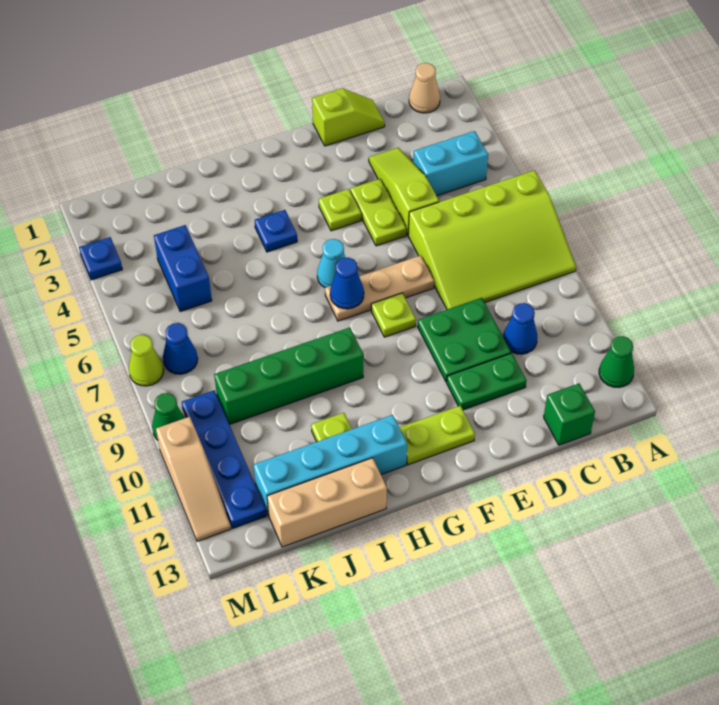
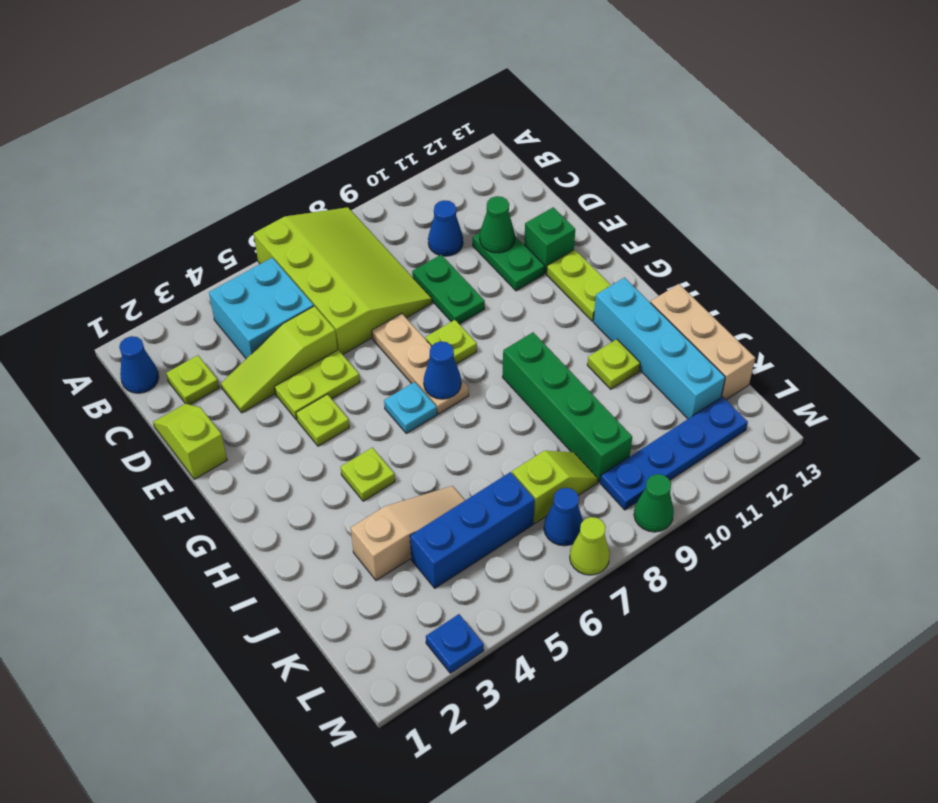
green 1x1 cone [599,336,634,387] -> green 1x1 cone moved to [480,196,515,253]
tan 1x1 cone [409,63,440,113] -> blue 1x1 cone [119,336,159,393]
cyan 1x2 brick [413,131,488,196] -> cyan 2x2 brick [209,258,314,359]
none -> lime 1x1 plate [166,355,219,405]
green 1x1 brick [544,383,595,445] -> green 1x1 brick moved to [524,207,575,273]
green 2x2 plate [418,298,511,382] -> green 1x2 plate [412,255,485,324]
cyan 1x1 cone [317,239,346,288] -> cyan 1x1 plate [384,382,437,433]
blue 1x1 plate [255,210,297,252] -> lime 1x1 plate [341,448,395,501]
blue 1x2 brick [154,225,212,312] -> blue 1x3 brick [410,472,535,588]
none -> lime 1x2 slope [512,451,598,523]
tan 1x3 slope [156,417,231,541] -> tan 1x3 slope moved to [351,486,465,580]

